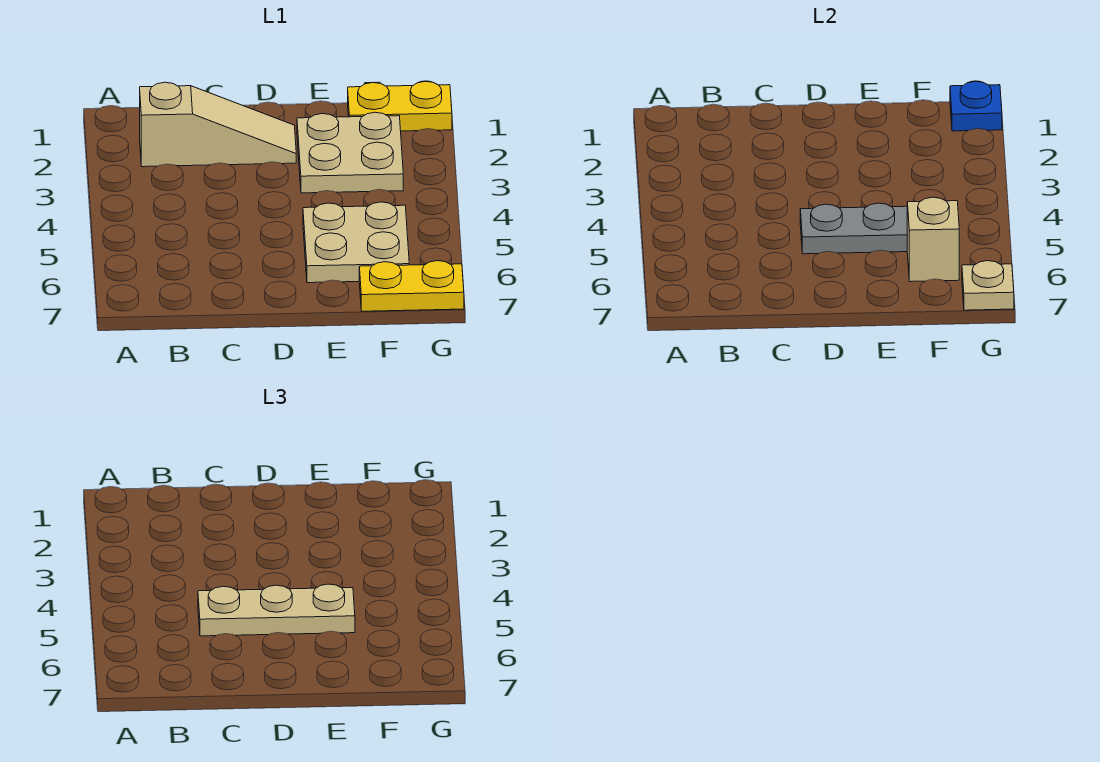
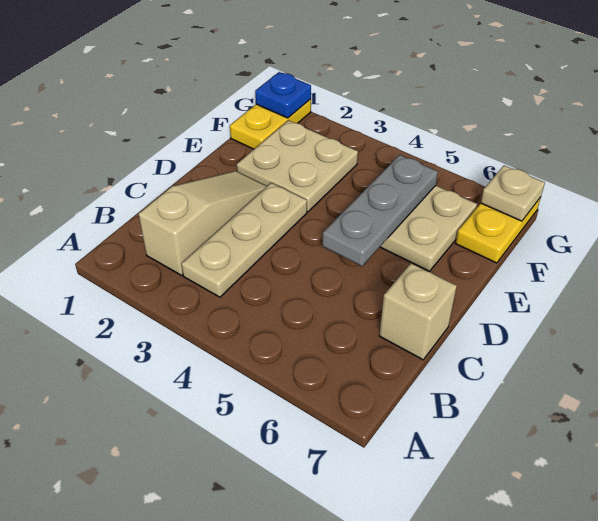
tan 1x3 plate [198,584,355,636] -> tan 1x3 plate moved to [181,183,307,297]
tan 1x1 brick [907,197,959,282] -> tan 1x1 brick moved to [379,263,457,360]

